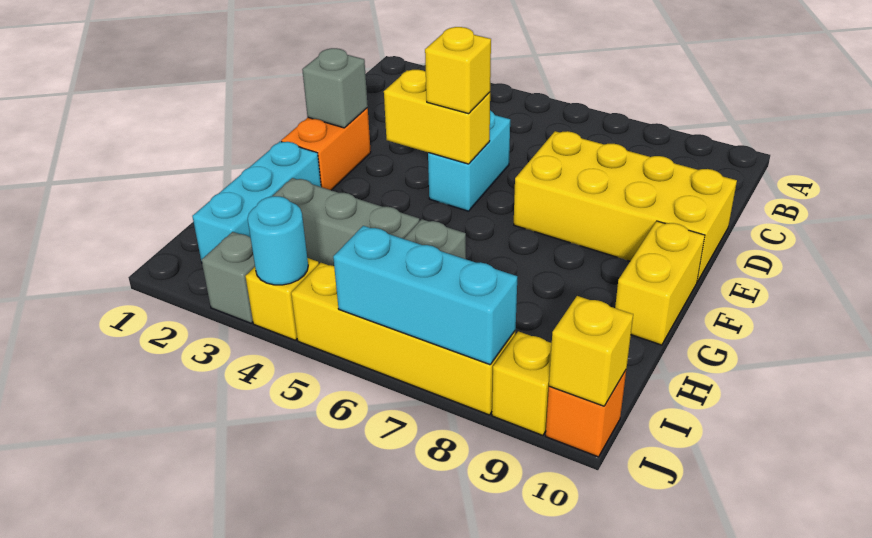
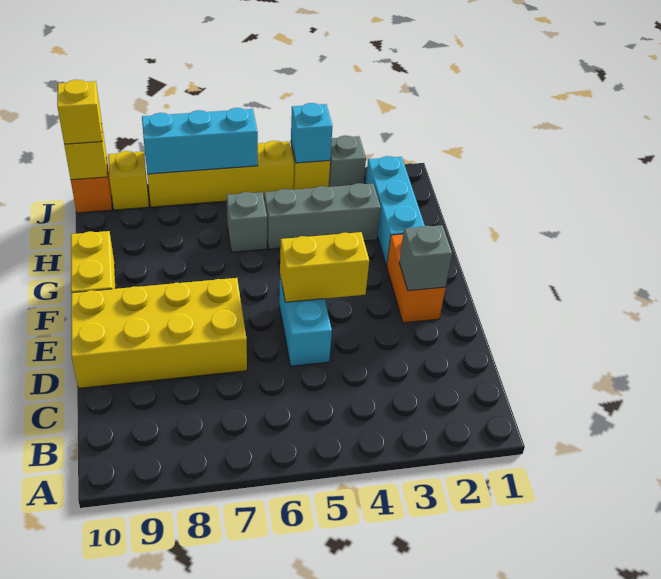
yellow 1x1 brick [425,27,491,114] -> yellow 1x1 brick moved to [57,80,102,144]
cyan 1x1 round brick [248,196,308,285] -> cyan 1x1 brick [291,103,333,163]

